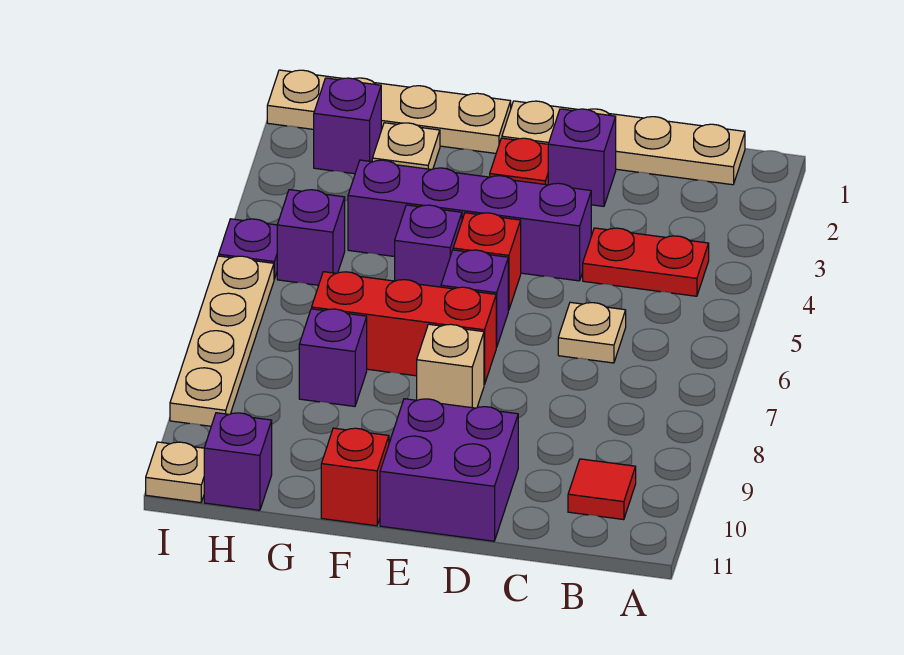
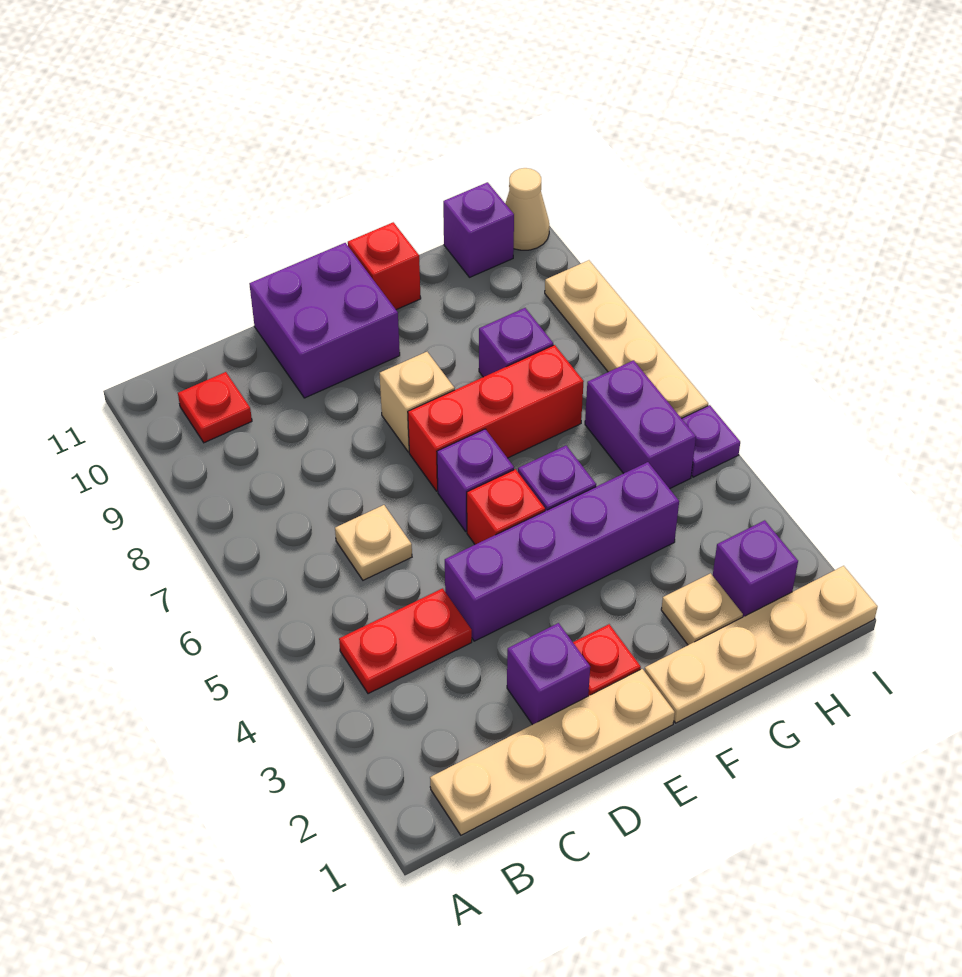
red 1x1 tile [568,459,636,520] -> red 1x1 plate [178,372,252,443]
purple 1x1 brick [277,190,345,285] -> purple 1x2 brick [585,360,696,489]
tan 1x1 plate [146,442,204,503] -> tan 1x1 cone [505,168,550,250]

